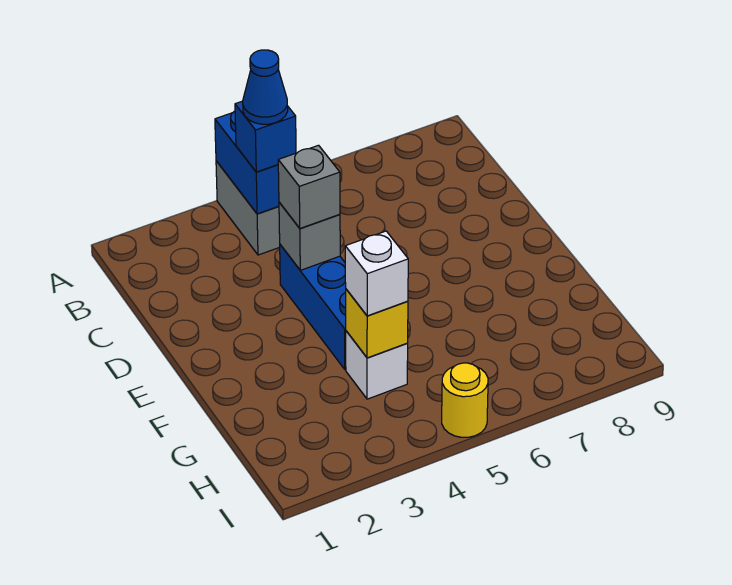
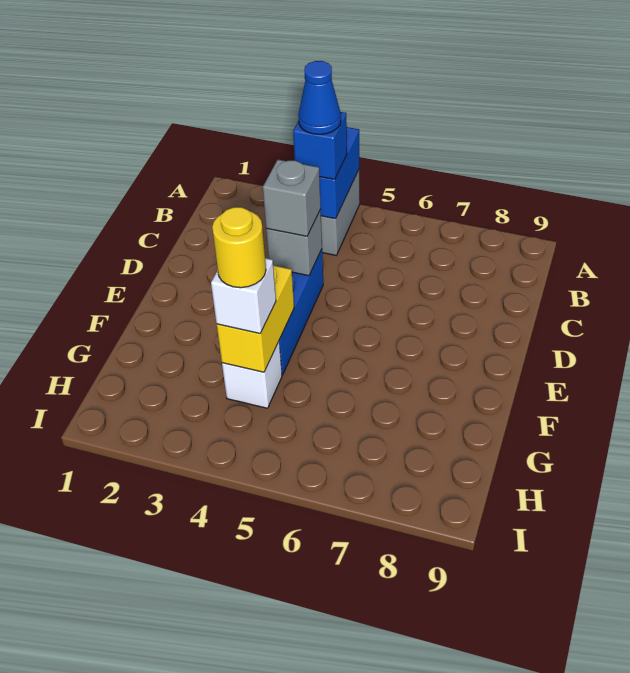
yellow 1x1 brick [346,289,408,358] -> yellow 1x2 brick [217,265,294,372]
yellow 1x1 round brick [442,363,488,437] -> yellow 1x1 round brick moved to [212,207,266,288]

